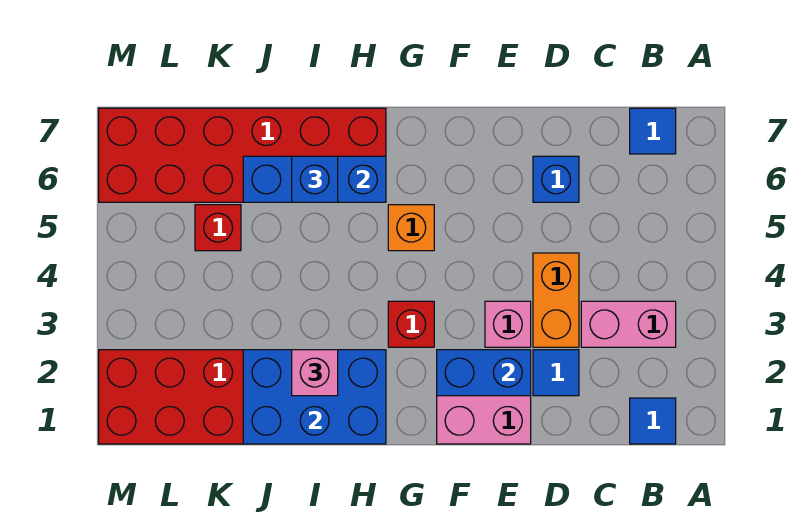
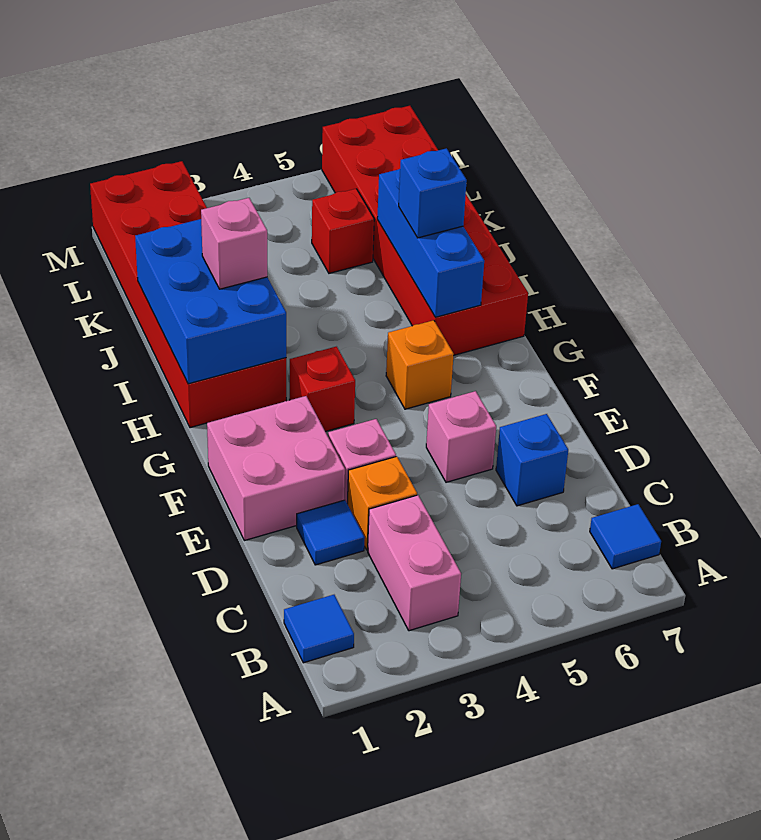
orange 1x2 brick [533,253,579,347] -> orange 1x1 brick [348,456,417,550]
blue 1x2 brick [437,350,531,396] -> none
none -> pink 1x1 brick [426,391,496,482]

